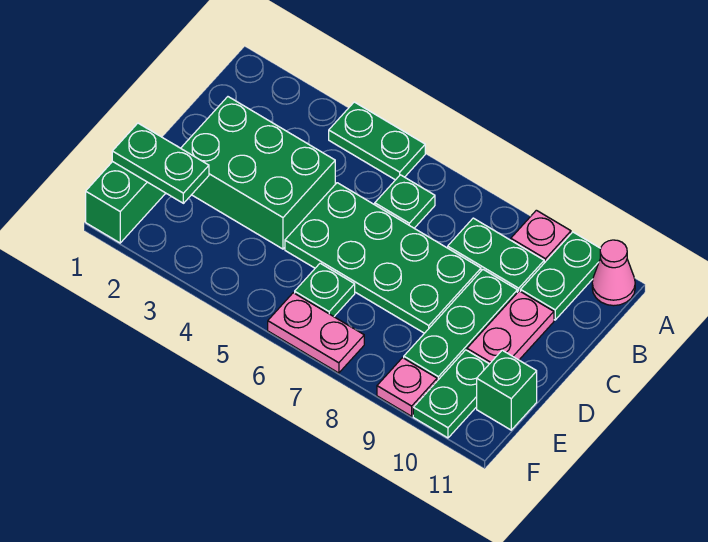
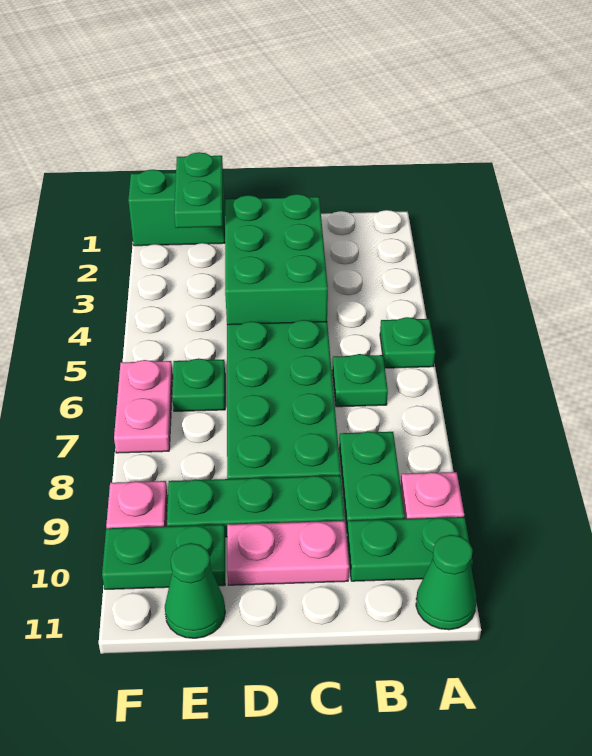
green 1x2 plate [329,102,425,180] -> green 1x1 plate [380,317,435,368]
pink 1x1 cone [592,240,635,306] -> green 1x1 cone [416,535,476,630]
green 1x1 brick [477,350,537,430] -> green 1x1 cone [165,543,225,638]

